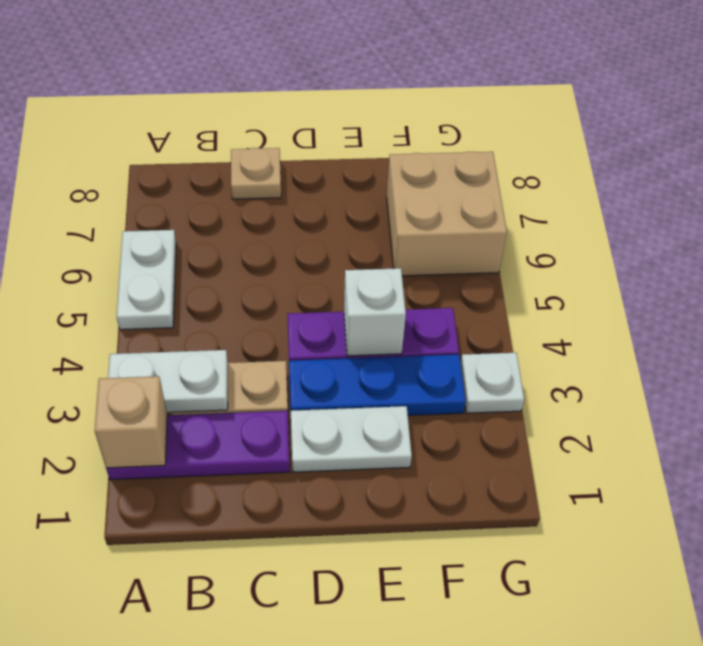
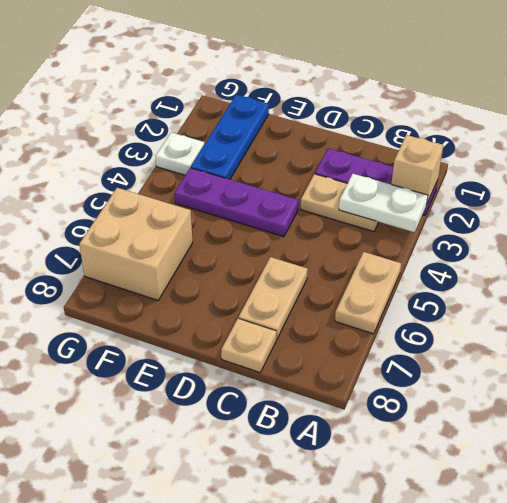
white 1x2 plate [117,230,176,330] -> tan 1x2 plate [335,252,401,334]
none -> tan 1x2 plate [239,257,308,339]
white 1x2 plate [291,406,412,472] -> none
blue 1x3 plate [289,355,466,415] -> blue 1x3 plate turned to [191,95,269,179]
white 1x1 brick [344,268,406,356] -> none

